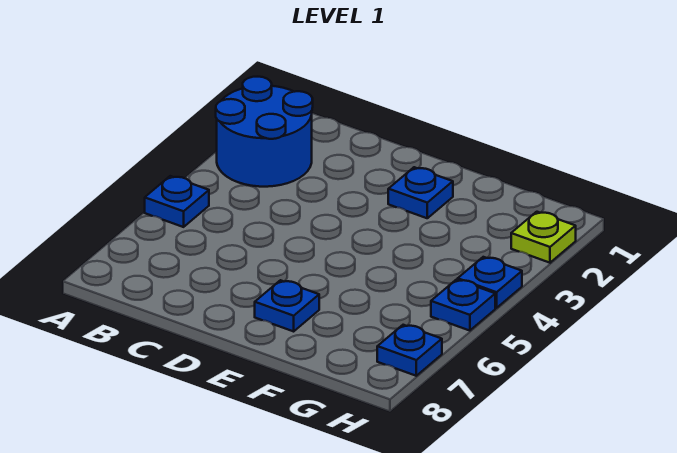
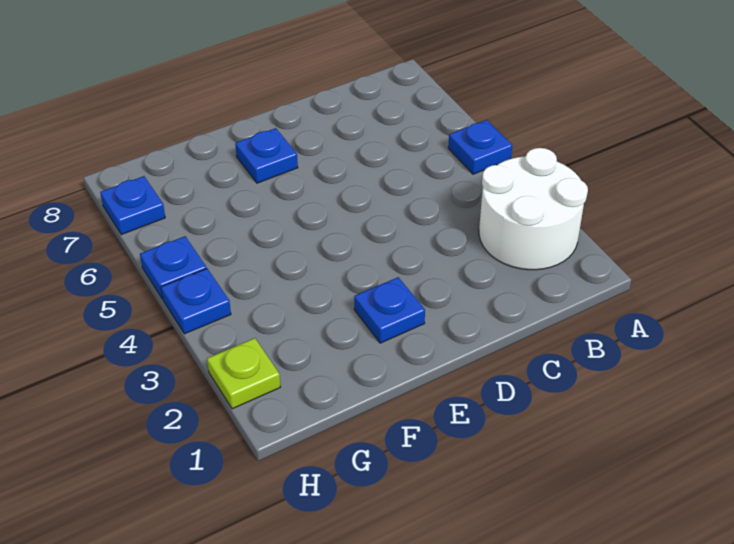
blue 2x2 round brick [216,77,313,187] -> white 2x2 round brick [479,148,588,270]

